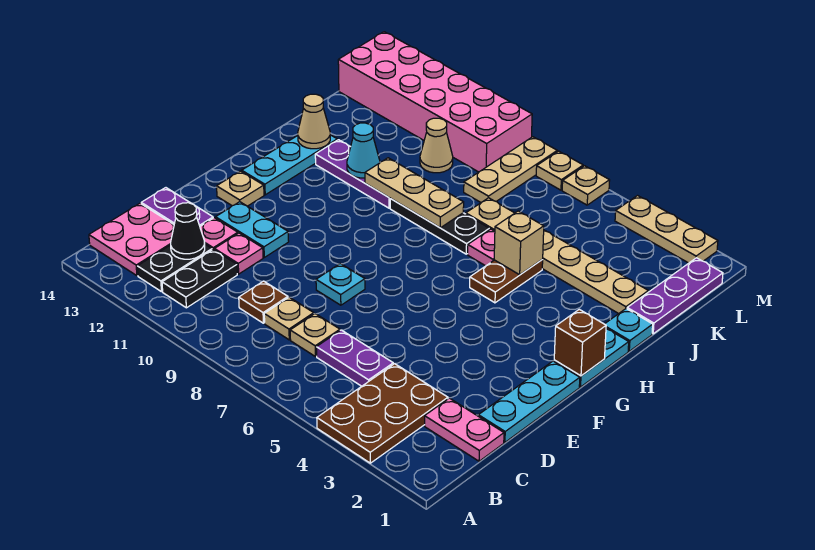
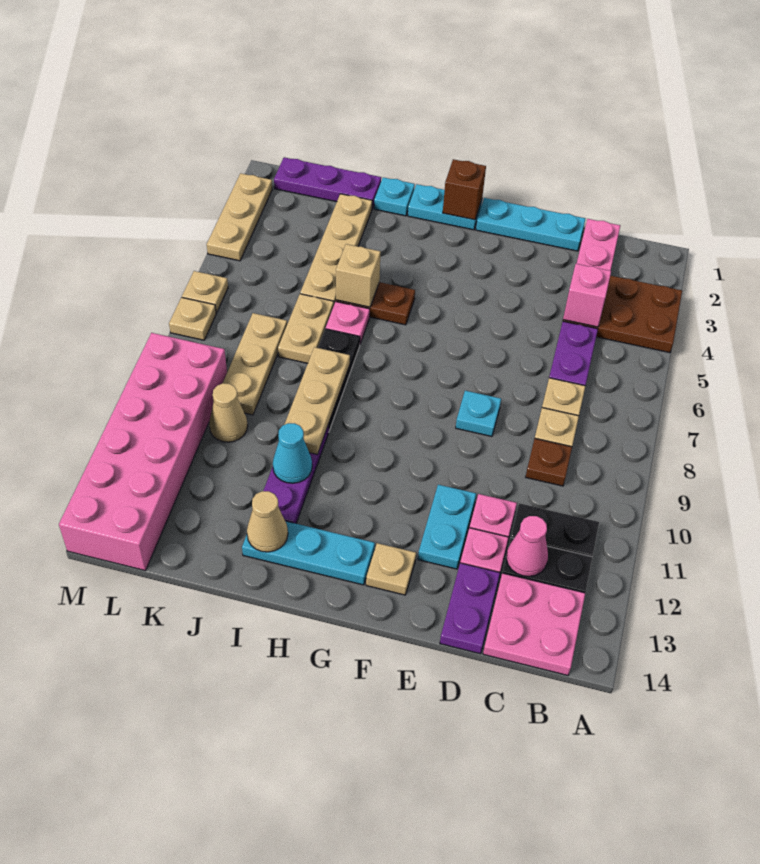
none -> pink 1x1 brick [563,264,611,327]
black 1x1 cone [171,203,205,259] -> pink 1x1 cone [506,516,548,577]
tan 1x3 plate [464,137,557,202] -> tan 1x3 plate turned to [223,313,287,415]

